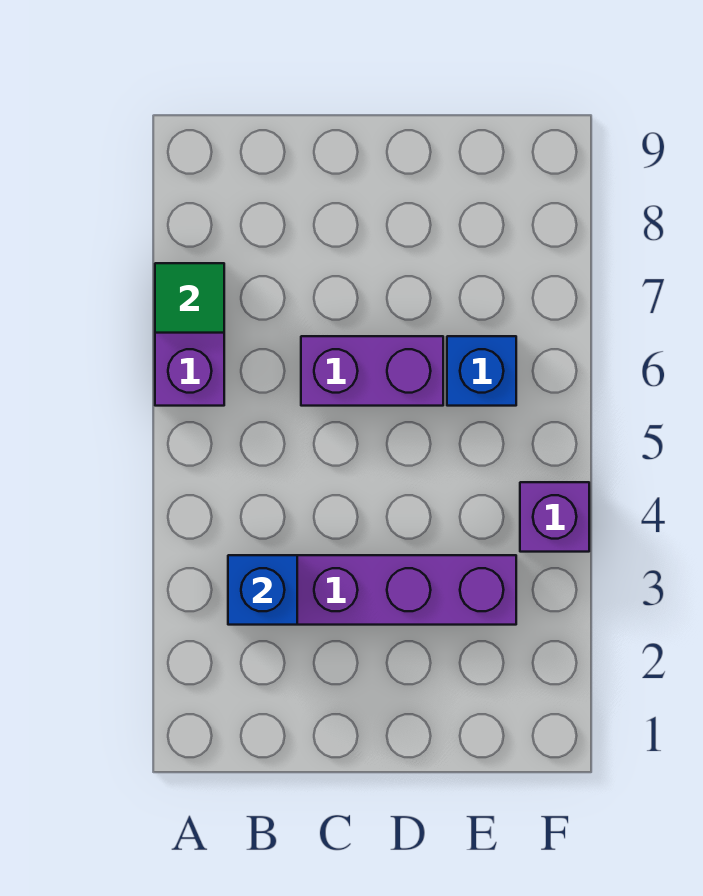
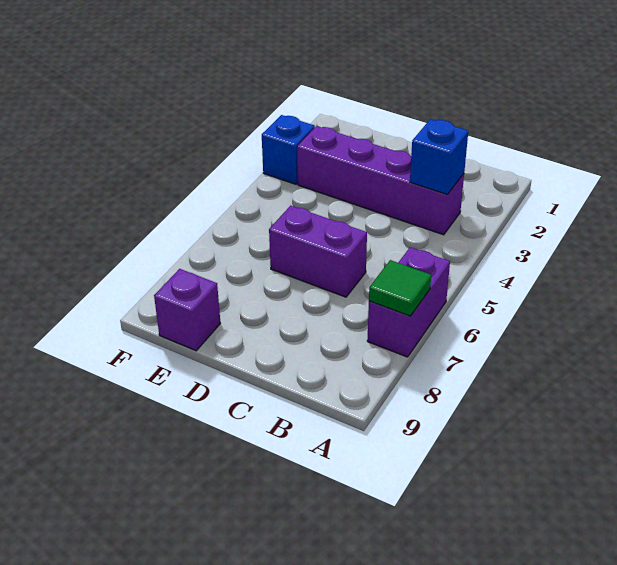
blue 1x1 brick [447,336,516,406] -> blue 1x1 brick moved to [262,115,315,184]
purple 1x1 brick [520,482,589,552] -> purple 1x1 brick moved to [154,269,220,351]

